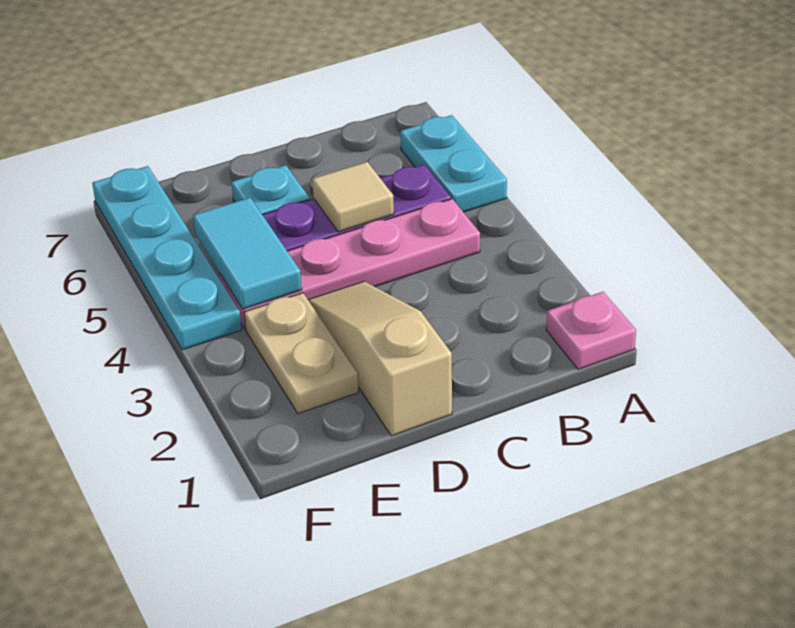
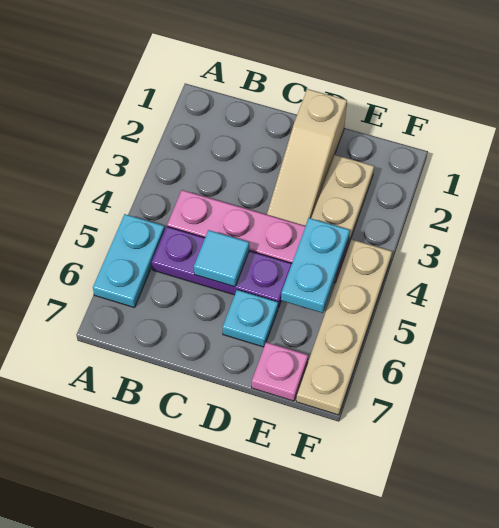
pink 1x1 plate [546,292,636,369] -> pink 1x1 plate moved to [252,342,308,401]
tan 1x1 tile [312,162,394,232] -> cyan 1x1 tile [194,230,249,287]
cyan 1x2 tile [193,198,302,309] -> cyan 1x2 plate [281,218,350,313]
cyan 1x4 plate [92,166,242,350] -> tan 1x4 plate [296,239,392,415]

